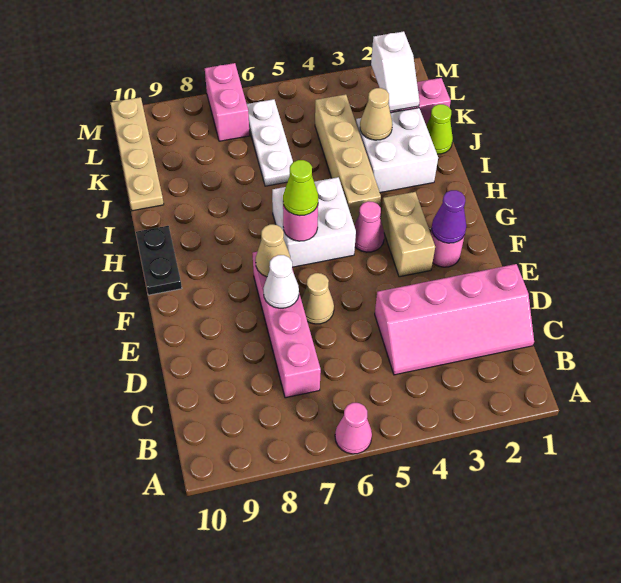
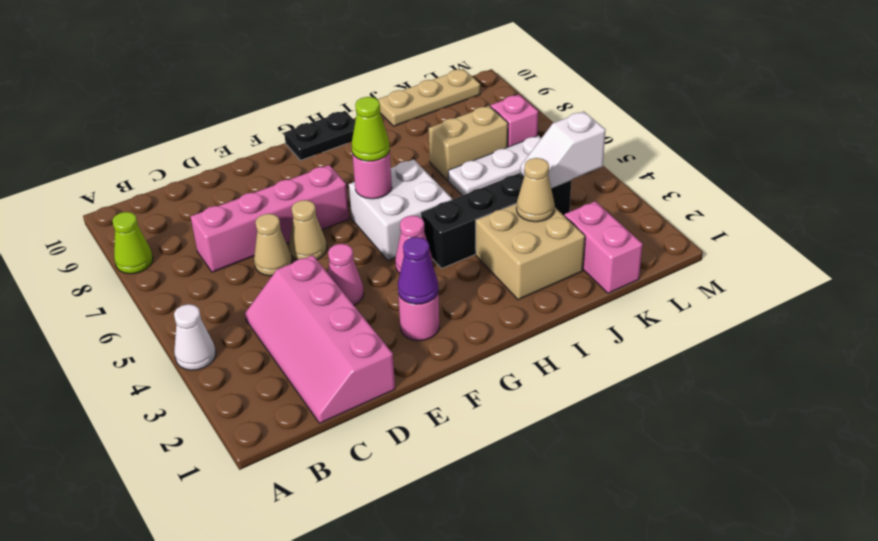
pink 1x1 cone [335,403,372,454] -> pink 1x1 cone moved to [328,244,364,305]
white 1x1 cone [263,255,299,308] -> white 1x1 cone moved to [174,304,216,370]
tan 1x2 brick [381,192,435,277] -> tan 1x2 brick moved to [429,106,508,180]
tan 1x1 cone [256,224,290,277] -> tan 1x1 cone moved to [254,214,292,276]
tan 1x4 brick [315,94,381,225] -> black 1x4 brick [421,173,571,268]
white 2x2 brick [356,108,438,193] -> tan 2x2 brick [476,203,585,300]
lime 1x1 cone [426,104,453,154] -> lime 1x1 cone moved to [113,212,153,274]
tan 1x4 plate [111,97,164,211] -> tan 1x3 plate [378,69,480,126]
white 1x2 slope [371,31,419,111] -> white 1x2 slope moved to [520,111,606,188]
pink 1x2 brick [205,63,250,141] -> pink 1x1 brick [491,95,538,147]

